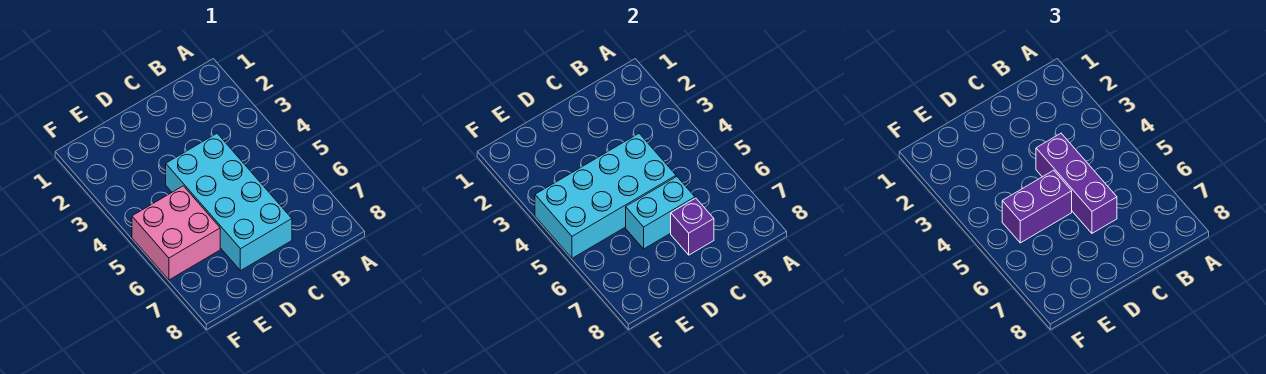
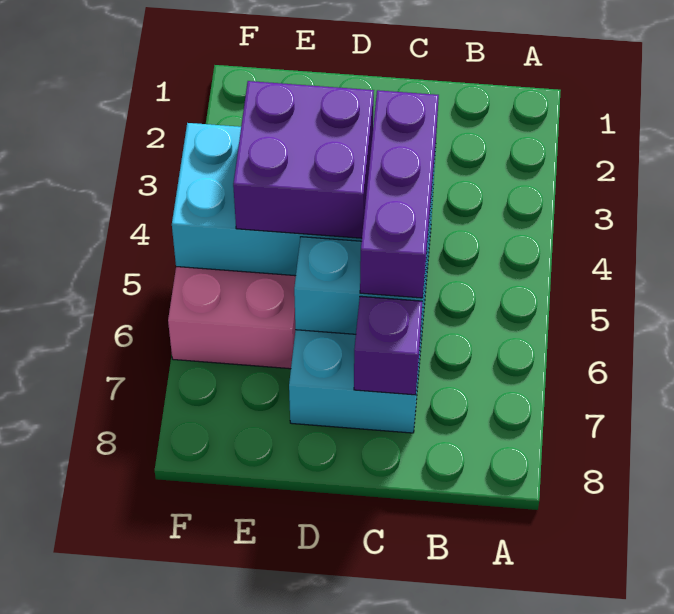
purple 1x2 brick [1002,170,1072,243] -> purple 2x2 brick [233,81,374,239]

